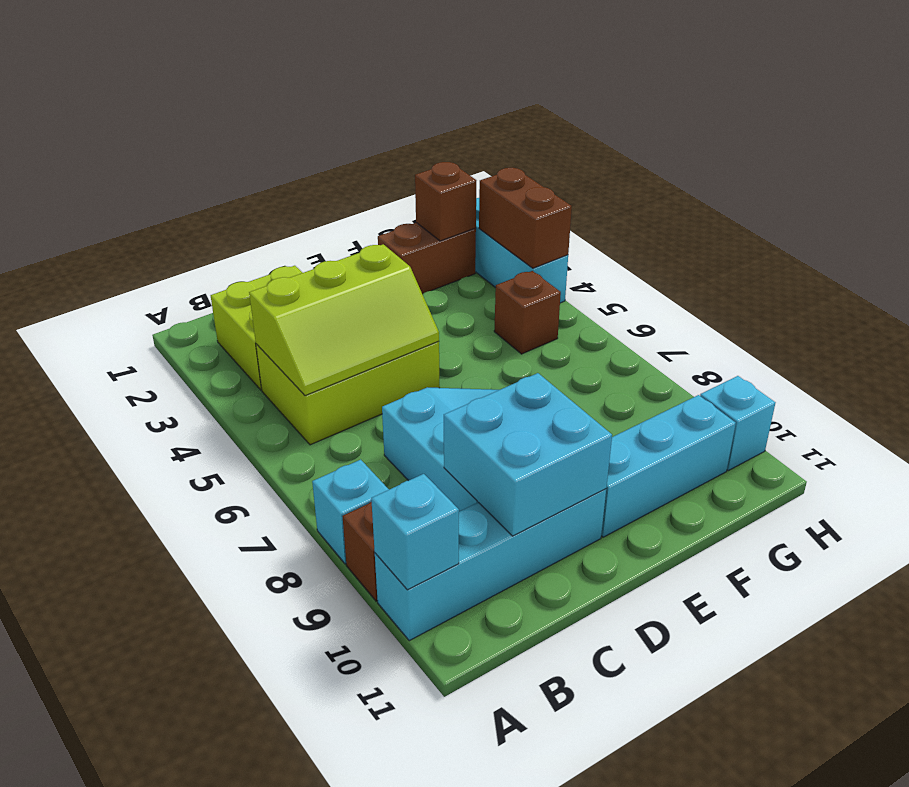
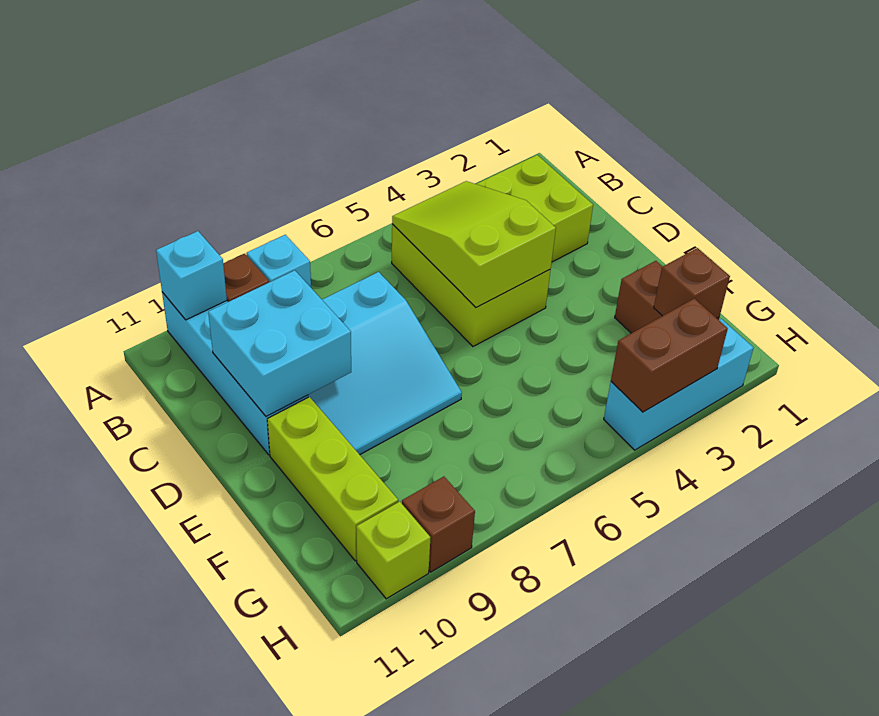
lime 2x3 slope [249,244,439,396] -> lime 2x3 slope turned to [392,181,556,308]
cyan 1x3 brick [601,395,736,537] -> lime 1x3 brick [267,397,398,561]
brown 1x1 brick [494,271,561,354] -> brown 1x1 brick moved to [402,477,475,572]
cyan 1x1 brick [700,376,775,471] -> lime 1x1 brick [356,502,431,599]

